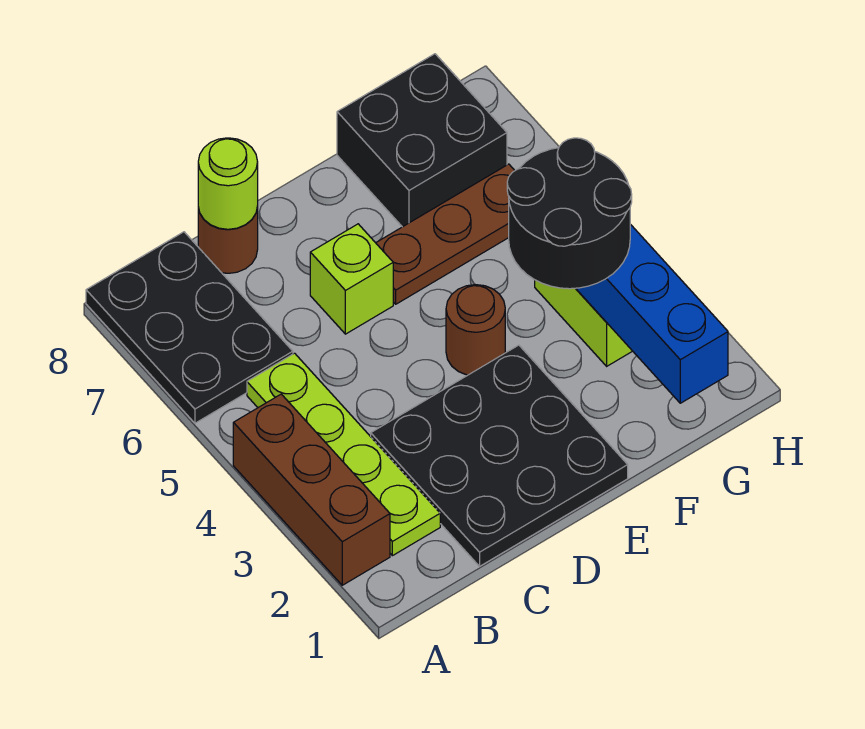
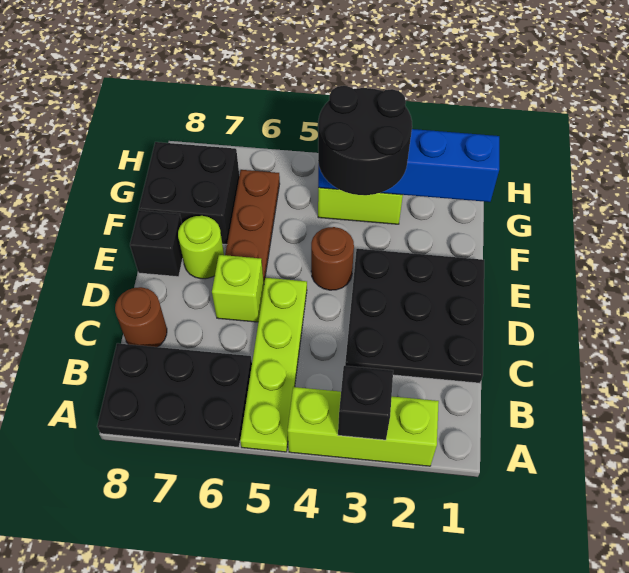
brown 1x3 brick [233,394,390,585] -> lime 1x3 brick [288,387,439,466]
none -> black 1x1 brick [338,366,393,440]
lime 1x4 plate [247,353,440,556] -> lime 1x4 plate turned to [240,278,307,452]
lime 1x1 round brick [198,138,258,229] -> lime 1x1 round brick moved to [178,216,224,279]
none -> black 1x1 brick [130,210,183,277]

